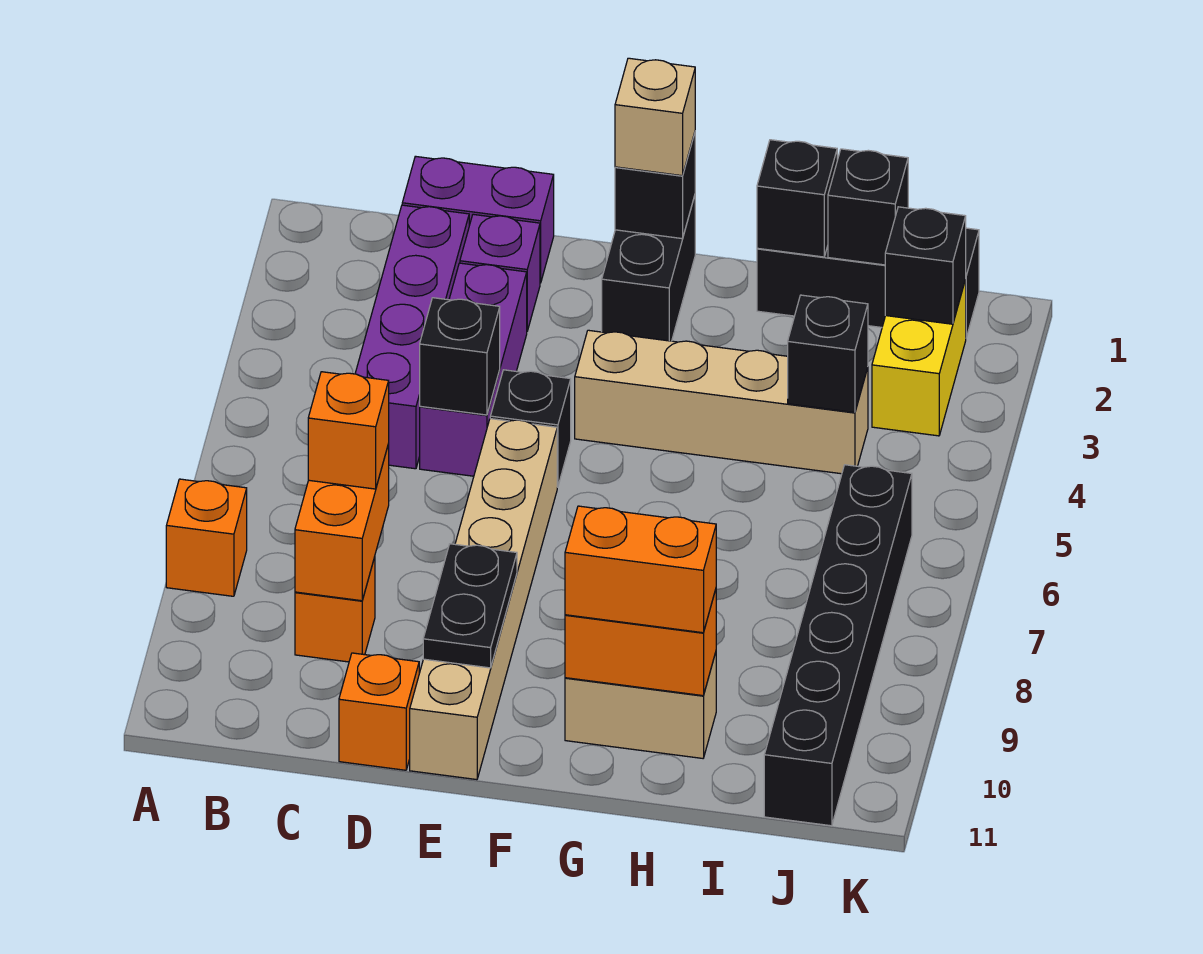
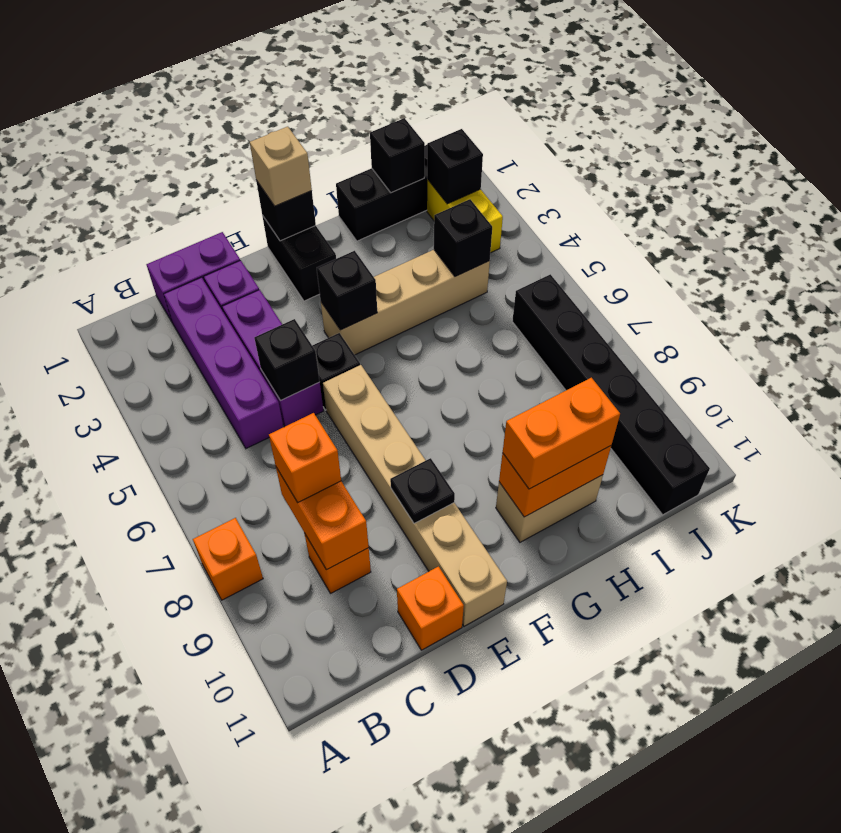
black 1x2 plate [423,544,517,668] -> black 1x1 plate [390,458,455,523]
black 1x1 brick [757,140,837,257] -> black 1x1 brick moved to [317,251,377,330]

